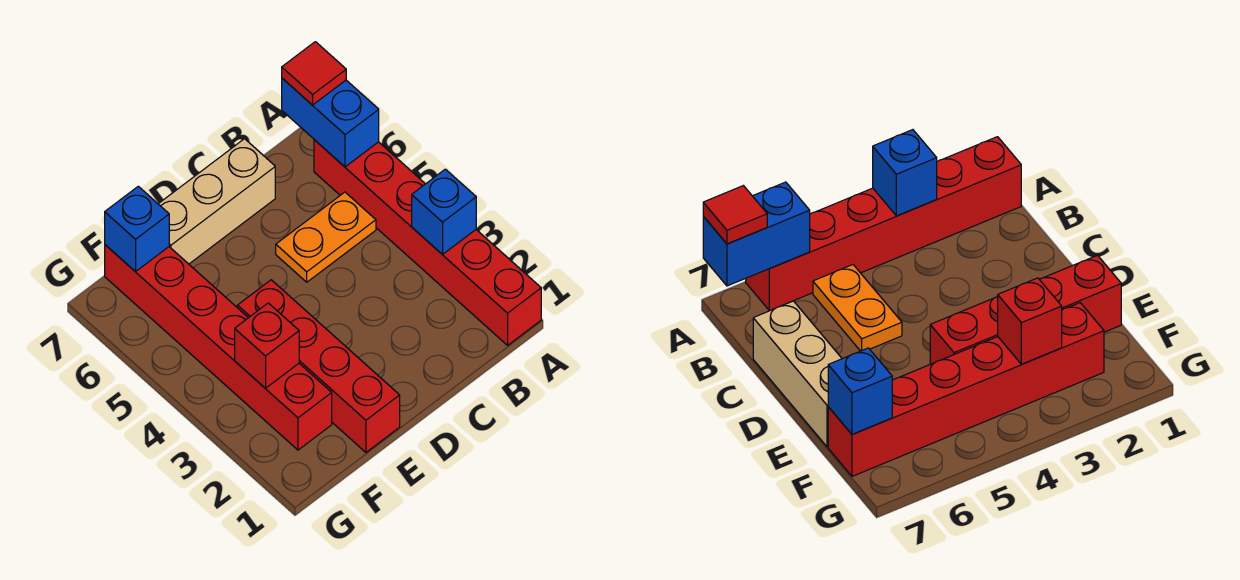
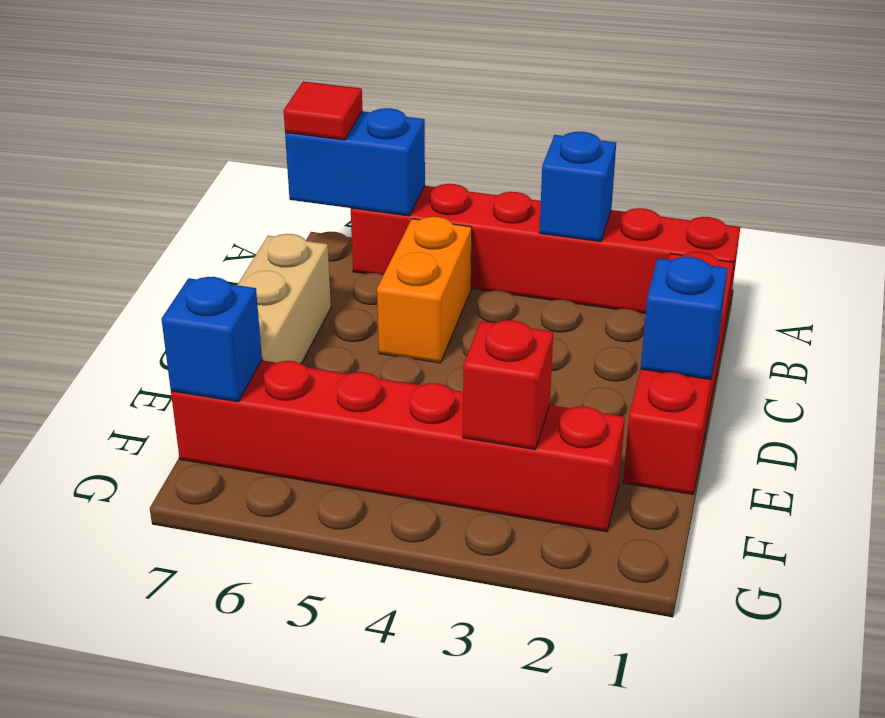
orange 1x2 plate [276,192,376,282] -> orange 1x2 brick [377,217,472,363]
none -> blue 1x1 brick [641,257,728,380]
red 1x4 brick [237,280,400,452] -> red 1x4 brick turned to [623,252,734,494]

